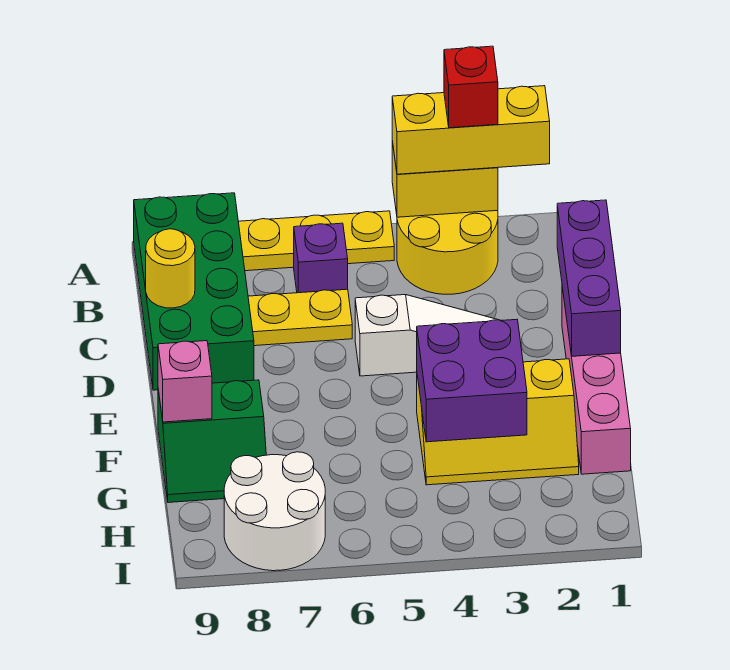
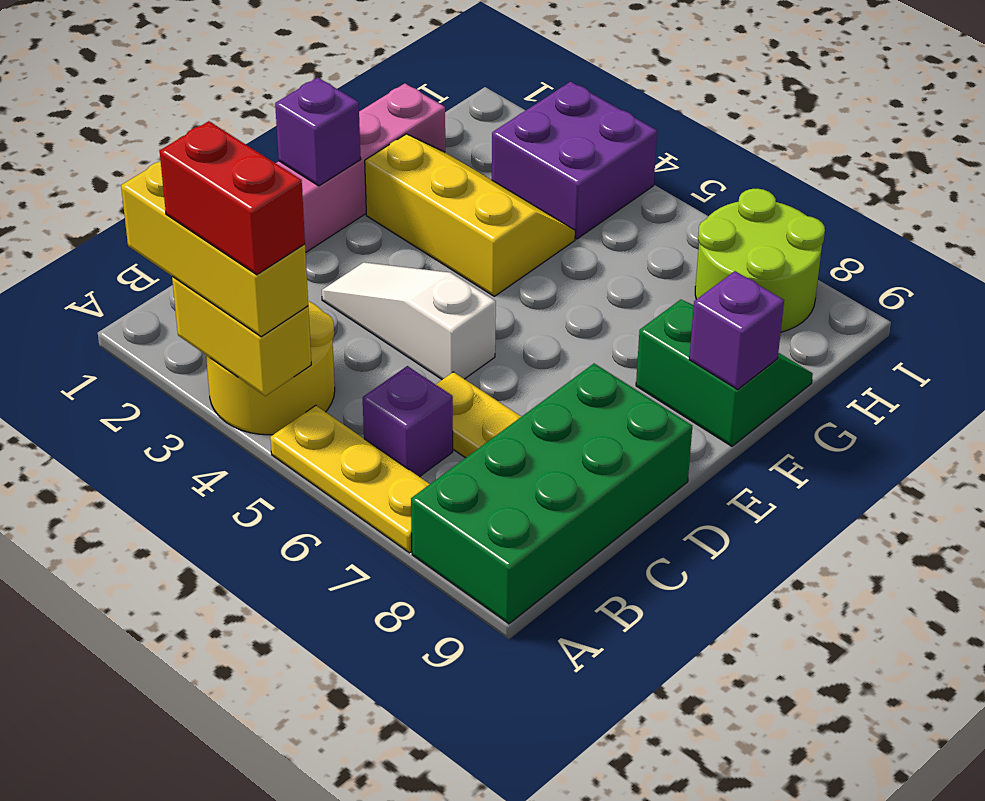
red 1x1 brick [444,46,498,128] -> red 1x2 brick [160,121,305,275]
purple 1x3 brick [557,200,621,356] -> purple 1x1 brick [275,77,361,186]
yellow 1x1 round brick [146,229,195,308] -> none
purple 2x2 brick [417,319,527,442] -> purple 2x2 brick moved to [492,82,657,239]
pink 1x1 brick [158,341,212,422] -> purple 1x1 brick [689,271,784,389]
white 2x2 round brick [224,452,325,571] -> lime 2x2 round brick [695,189,825,332]

